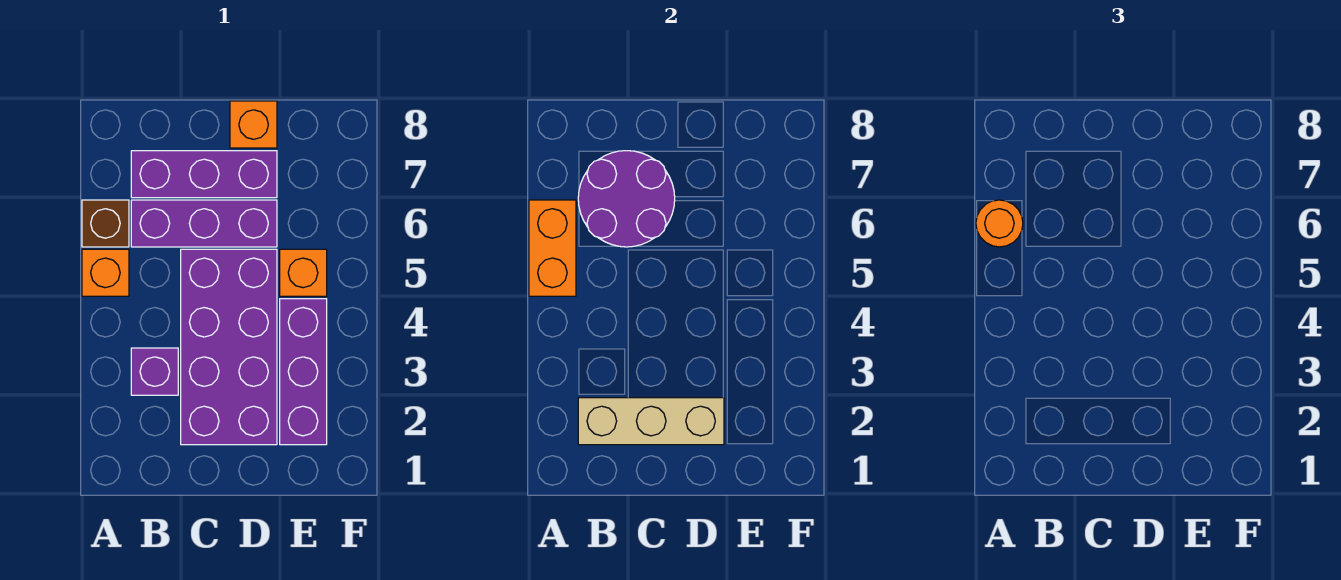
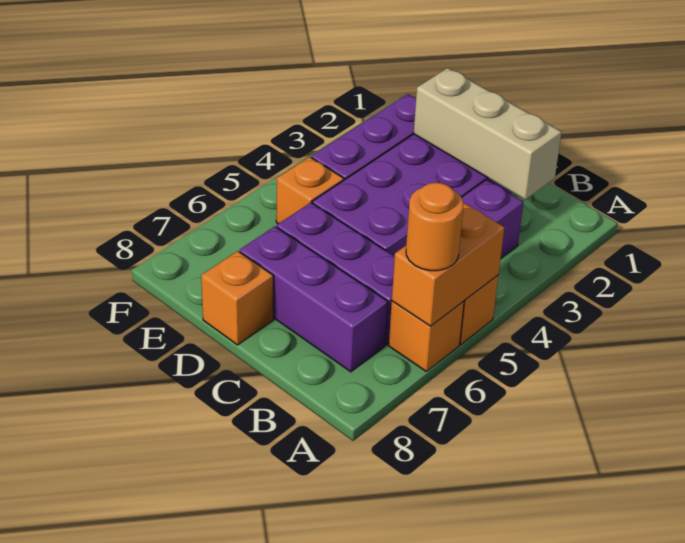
brown 1x1 brick [82,200,129,247] -> orange 1x1 brick [389,301,464,372]
purple 2x2 round brick [578,151,675,247] -> none

